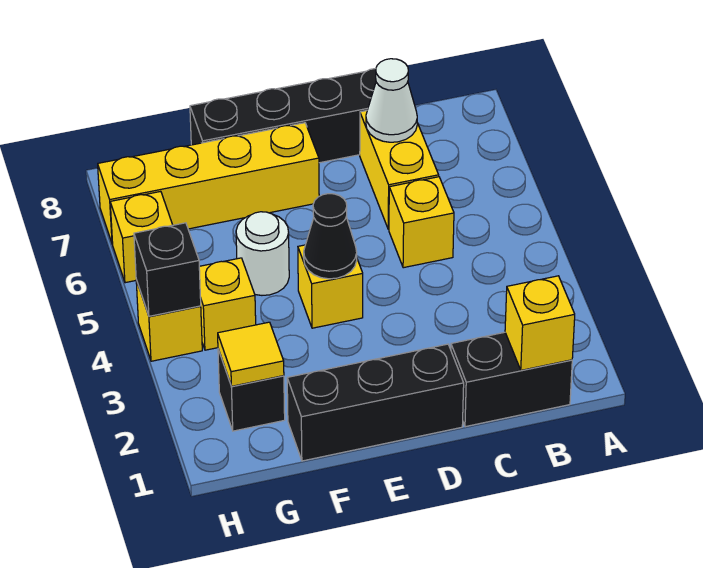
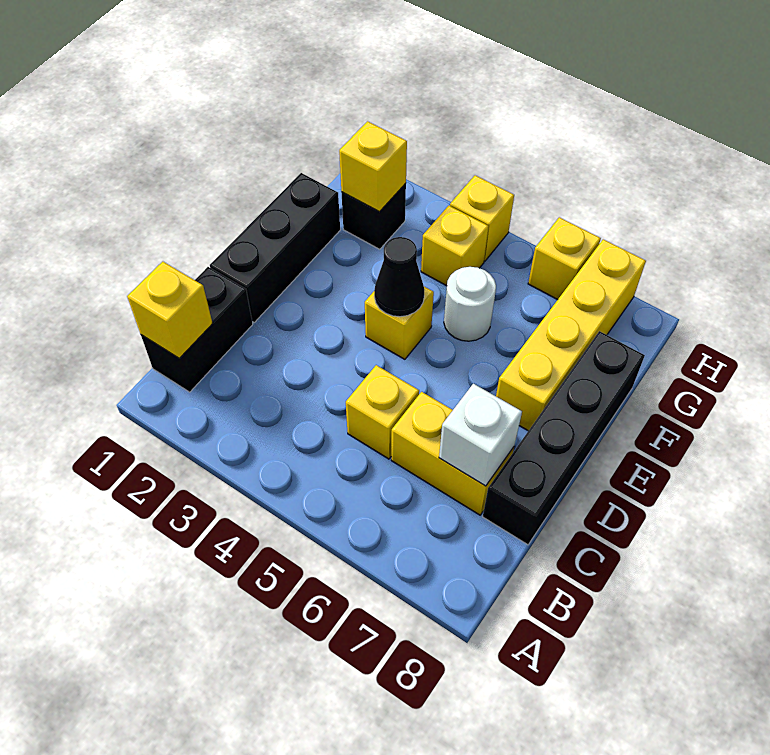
white 1x1 cone [366,59,417,142] -> white 1x1 brick [439,384,522,486]
yellow 1x1 tile [218,322,284,386] -> yellow 1x1 brick [339,121,407,212]
black 1x1 brick [134,223,201,316] -> none

